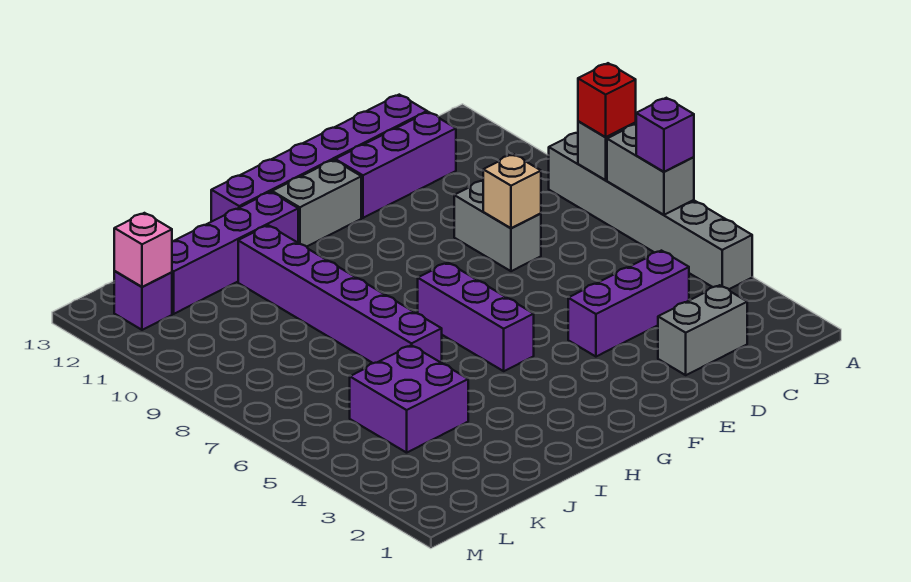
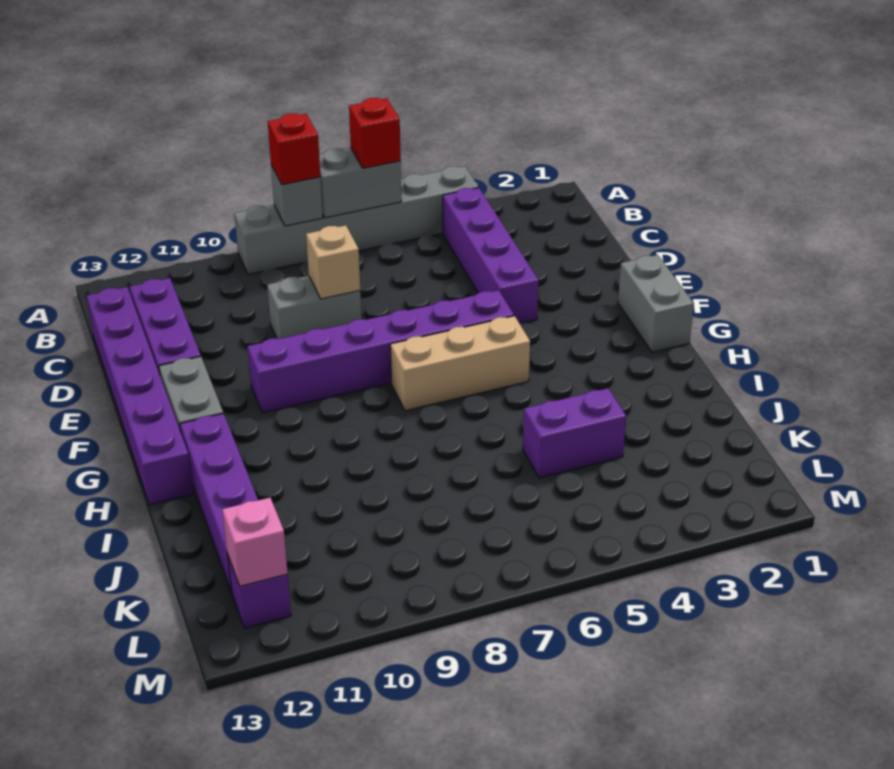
purple 1x1 brick [636,98,694,172] -> red 1x1 brick [349,98,401,168]
grey 1x2 brick [658,285,747,375] -> grey 1x2 brick moved to [618,255,694,352]
purple 1x3 brick [568,251,689,357] -> purple 1x4 brick [443,188,539,324]
purple 1x3 brick [418,263,534,371] -> tan 1x3 brick [390,316,530,411]
purple 1x6 brick [238,225,442,363] -> purple 1x6 brick moved to [247,290,514,413]
purple 2x2 brick [350,345,468,453] -> purple 1x2 brick [523,388,626,478]

